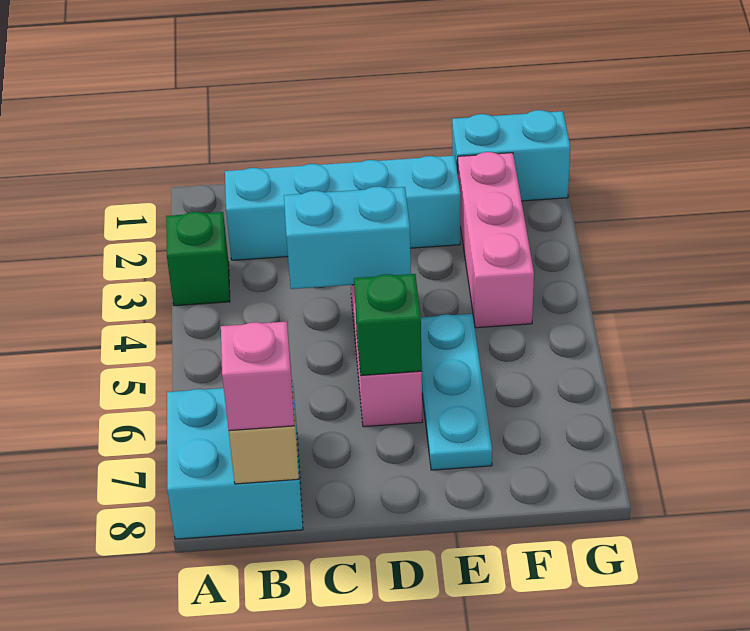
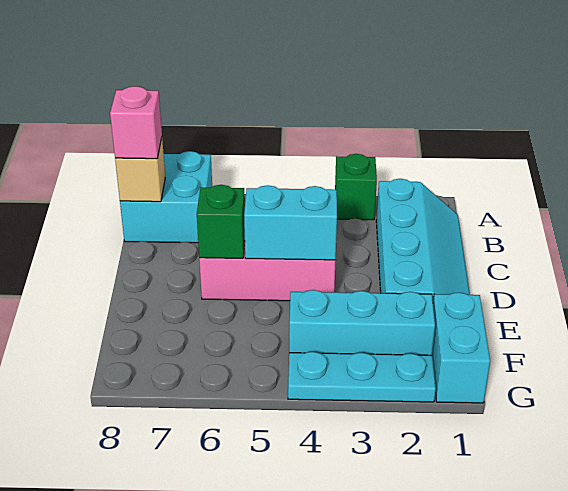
cyan 1x2 brick [284,186,411,289] -> cyan 1x2 brick turned to [244,185,337,260]
cyan 1x3 plate [421,314,492,470] -> cyan 1x3 plate moved to [288,352,436,402]
pink 1x3 brick [458,152,534,328] -> cyan 1x3 brick [289,290,435,355]

